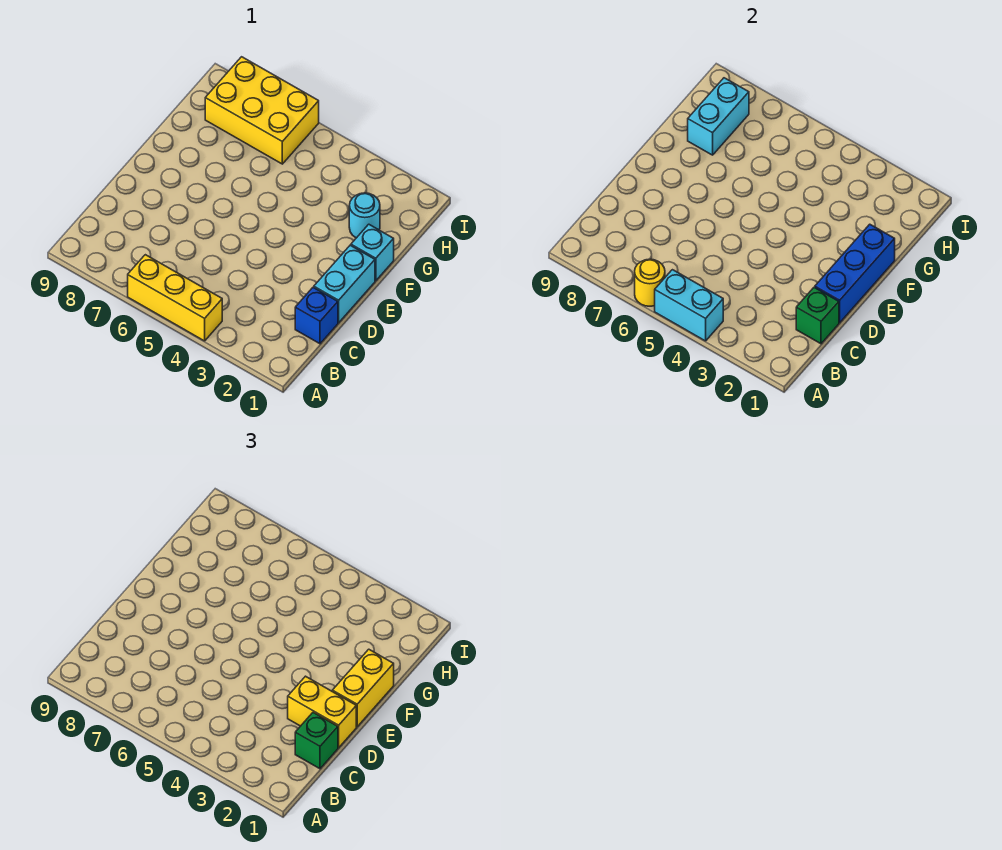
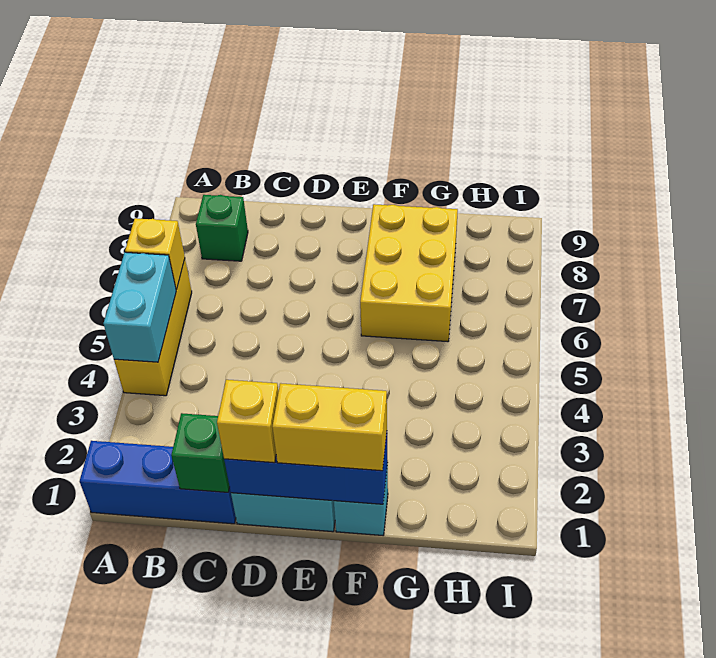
yellow 1x1 round brick [635,259,665,306] -> yellow 1x1 brick [125,218,185,290]
blue 1x1 brick [295,287,338,344] -> blue 1x3 brick [80,441,236,524]
green 1x1 brick [295,712,338,769] -> green 1x1 brick moved to [196,195,248,261]
yellow 1x2 brick [288,676,356,748] -> yellow 1x1 brick [217,380,278,463]
cyan 1x1 round brick [349,193,380,238] -> none
cyan 1x2 brick [688,78,749,155] -> none
yellow 2x3 brick [205,57,319,164] -> yellow 2x3 brick moved to [360,204,458,342]

